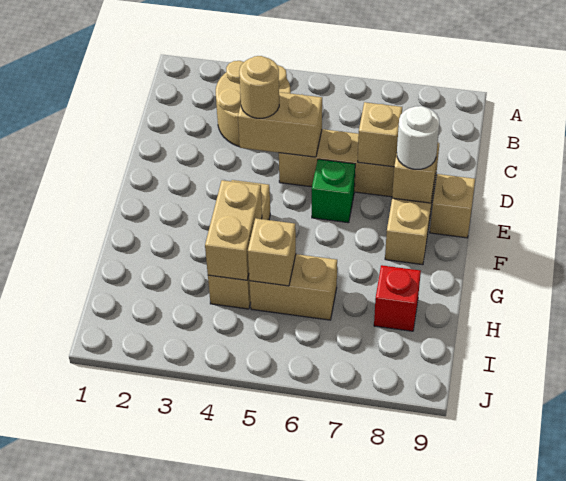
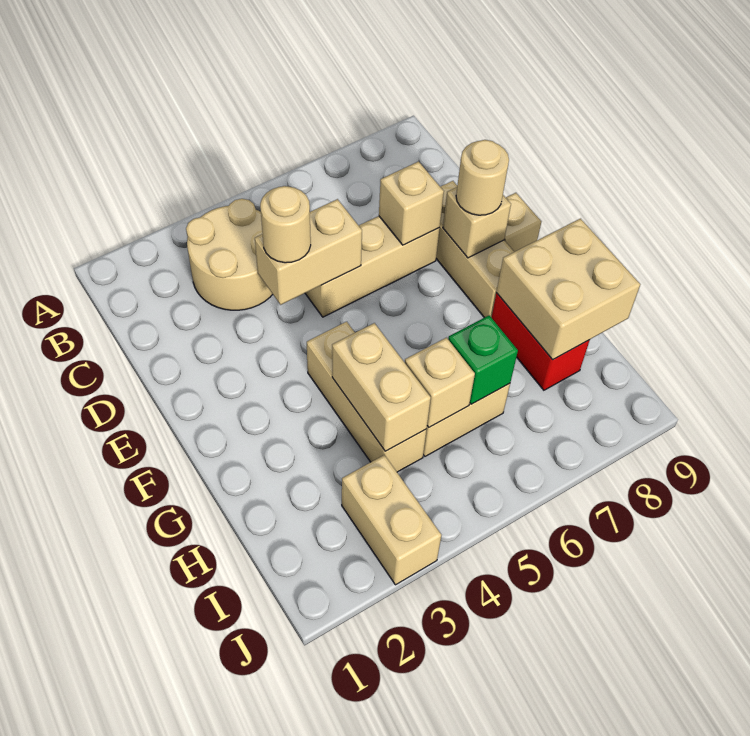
green 1x1 brick [312,159,355,223] -> green 1x1 brick moved to [448,315,518,404]
white 1x1 round brick [397,106,440,169] -> tan 1x1 round brick [456,140,509,215]
none -> tan 2x2 brick [496,219,640,360]
red 1x1 brick [374,265,421,331] -> red 1x2 brick [492,293,590,390]
none -> tan 1x2 brick [342,455,441,585]

